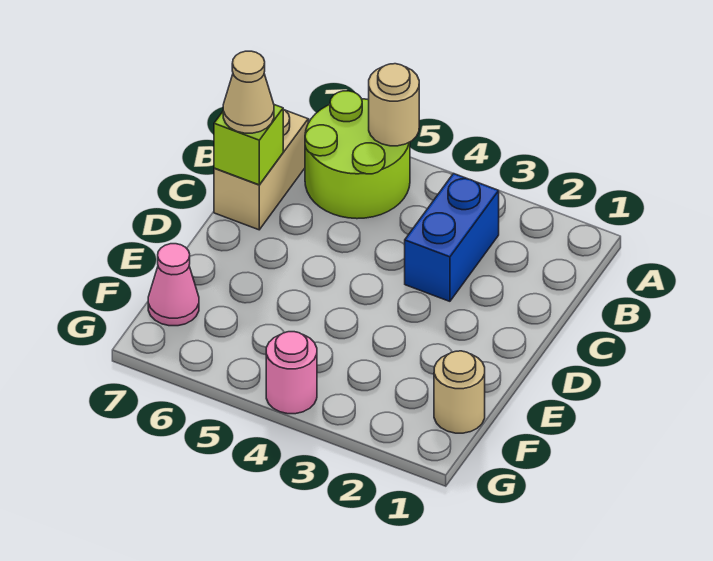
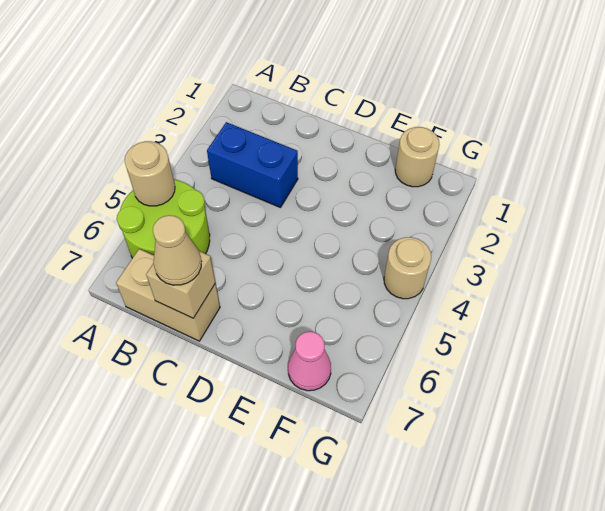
lime 1x1 brick [214,105,283,185] -> tan 1x1 brick [146,251,215,318]
pink 1x1 round brick [266,332,317,414] -> tan 1x1 round brick [384,237,431,299]

